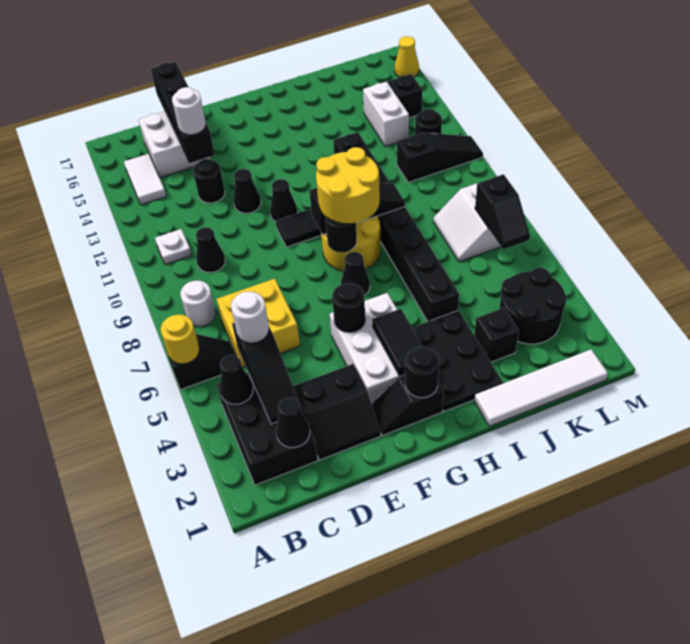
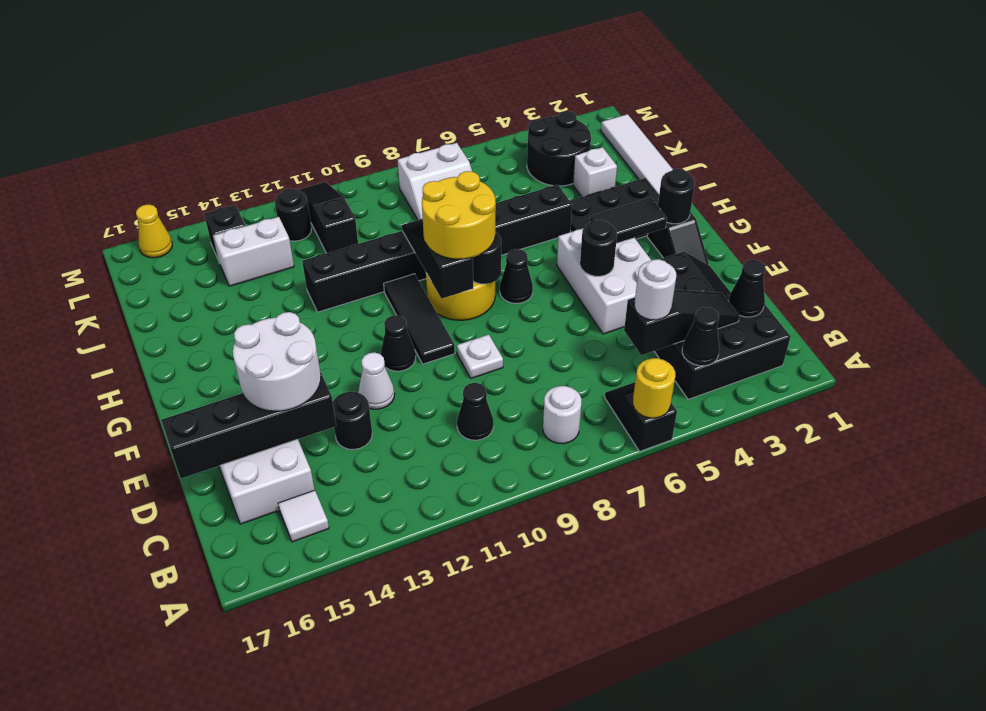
white 1x1 plate [155,229,192,265] -> white 1x1 plate moved to [457,335,503,378]
white 1x2 tile [124,154,166,205] -> white 1x1 tile [278,490,329,542]
yellow 2x2 brick [217,279,300,367] -> none
white 1x1 round brick [172,87,206,135] -> white 2x2 round brick [233,312,321,411]
black 1x1 cone [233,169,261,213] -> white 1x1 cone [358,352,395,409]
white 2x3 brick [330,293,405,404] -> white 2x3 brick turned to [557,229,651,334]
black 1x1 brick [474,308,519,362] -> white 1x1 brick [573,147,617,197]
black 1x2 slope [475,174,530,250] -> none

